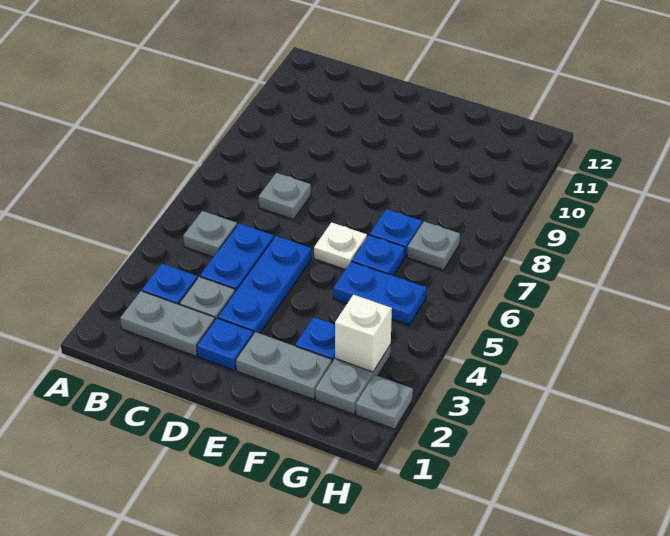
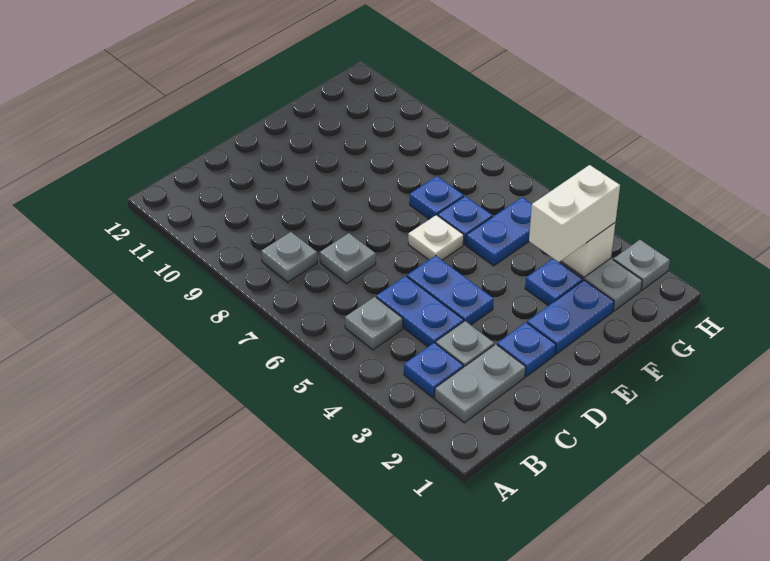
blue 1x3 plate [218,236,311,334] -> blue 1x2 plate [407,256,494,325]
grey 1x2 plate [236,332,332,399] -> blue 1x2 plate [527,280,614,354]
none -> white 1x2 brick [529,165,620,262]
grey 1x1 plate [407,222,460,270] -> grey 1x1 plate moved to [261,232,317,282]

